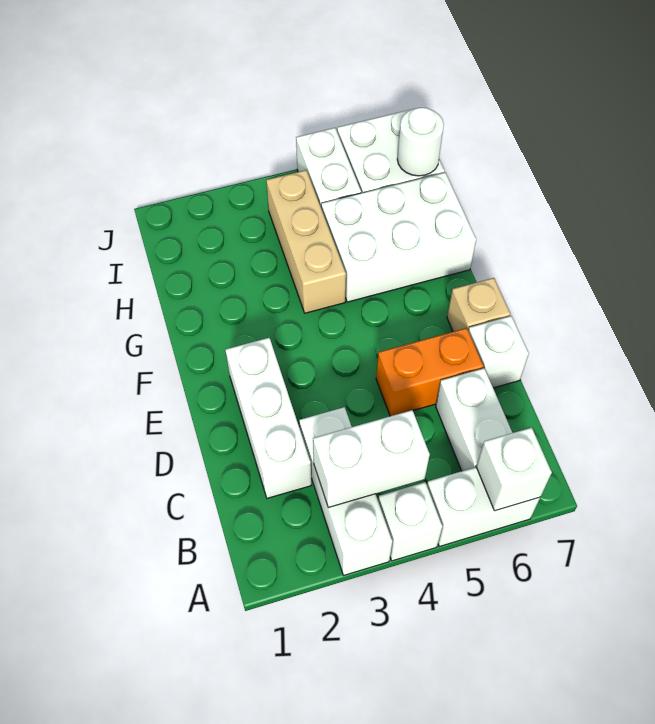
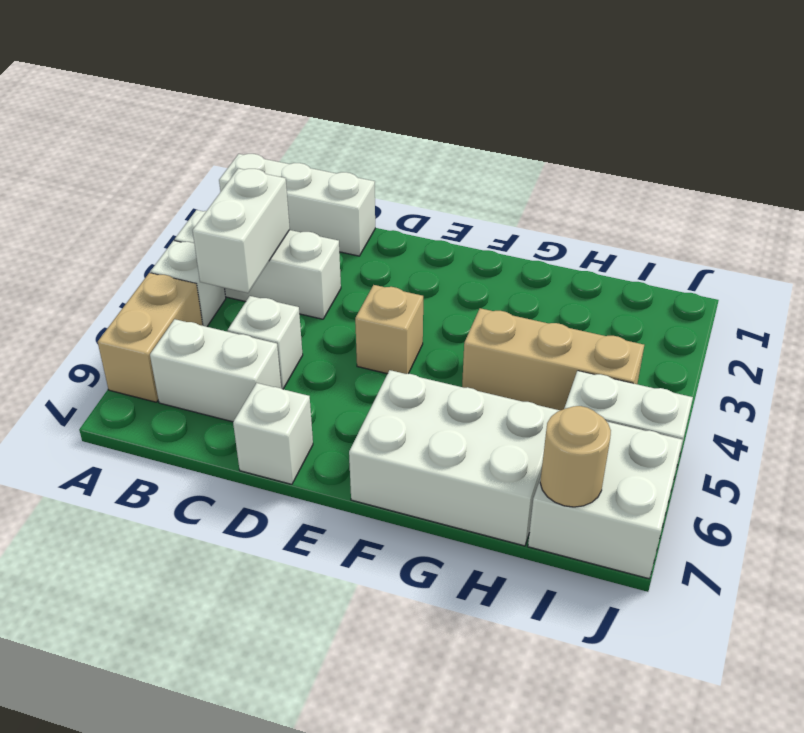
white 1x2 brick [427,467,540,546] -> tan 1x2 brick [98,273,203,402]
white 1x1 brick [476,428,552,511] -> white 1x1 brick moved to [228,296,303,389]
white 1x3 brick [225,338,311,498] -> white 1x3 brick moved to [219,154,375,256]
orange 1x2 brick [376,328,483,416] -> none
tan 1x1 brick [447,278,511,332] -> tan 1x1 brick moved to [355,285,423,374]
white 2x3 brick [321,172,476,302] -> white 2x3 brick turned to [349,370,560,546]
white 1x1 round brick [397,108,444,176] -> tan 1x1 round brick [540,406,611,507]

